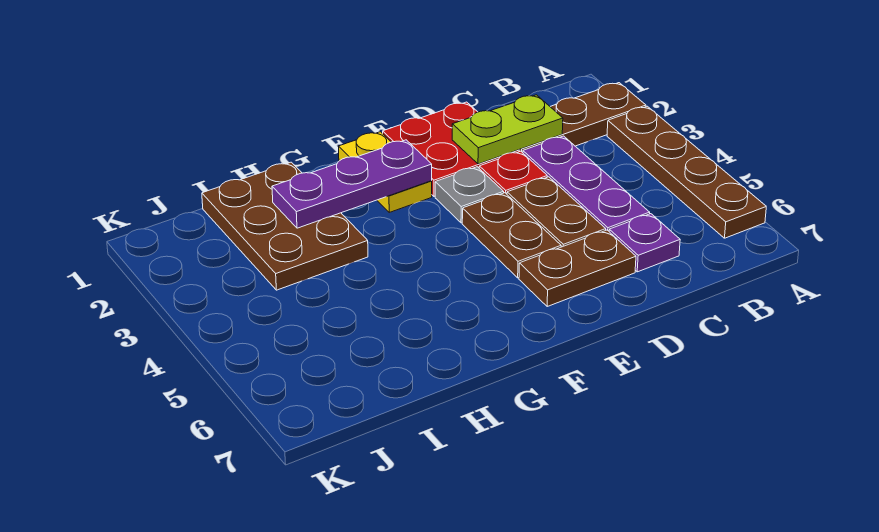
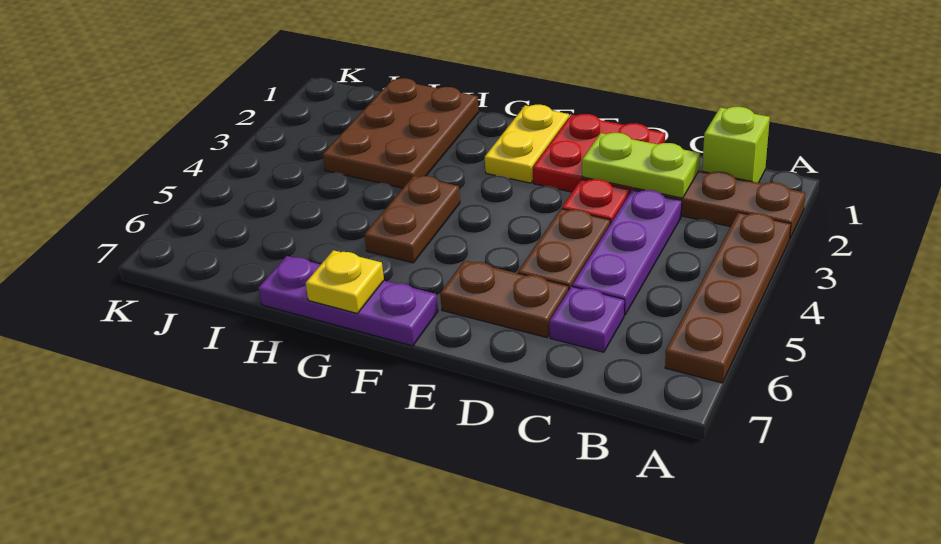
none -> lime 1x1 brick [702,107,770,183]
grey 1x1 plate [435,167,504,223] -> none
brown 1x2 plate [462,193,561,278] -> brown 1x2 plate moved to [364,176,460,263]
purple 1x3 plate [272,140,432,228] -> purple 1x3 plate moved to [258,256,438,346]
none -> yellow 1x1 plate [306,250,384,314]

